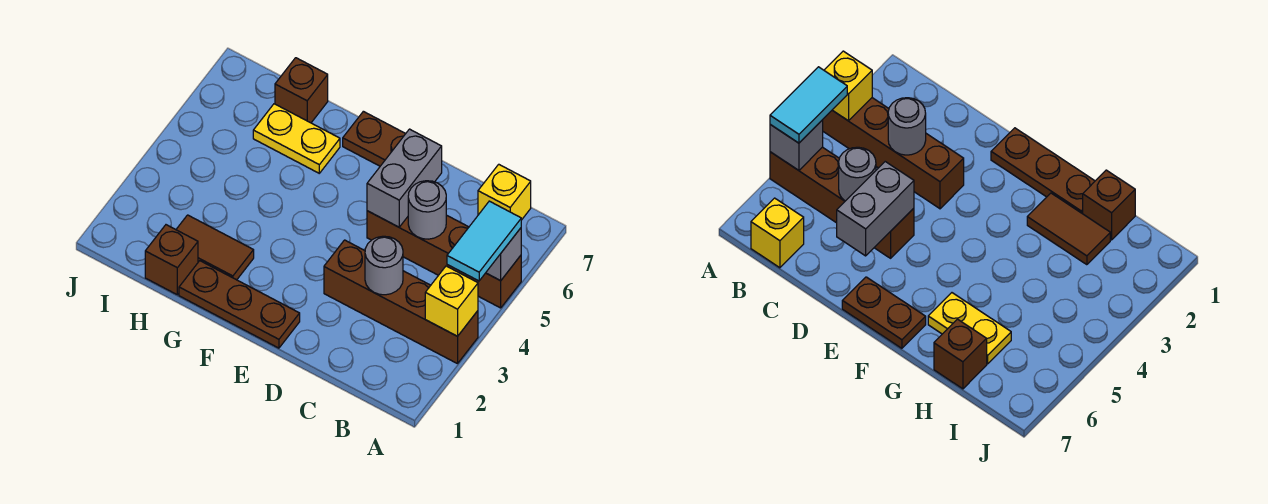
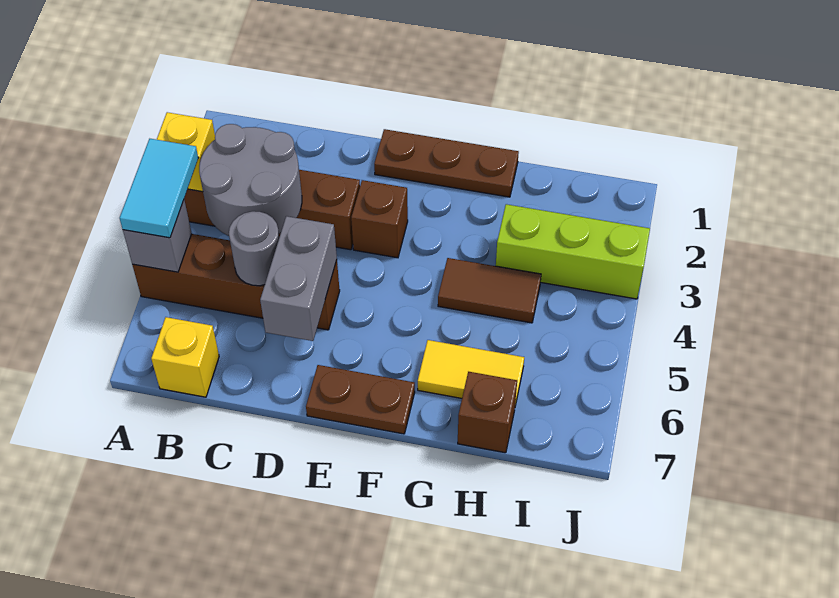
grey 1x1 round brick [365,236,403,295] -> grey 2x2 round brick [199,124,302,236]
brown 1x2 tile [176,215,254,280] -> brown 1x2 tile moved to [438,258,541,323]
yellow 1x2 plate [253,104,340,173] -> yellow 1x2 tile [418,340,524,406]
brown 1x1 brick [145,225,198,295] -> brown 1x1 brick moved to [351,180,408,258]
none -> lime 1x3 brick [496,204,650,299]

